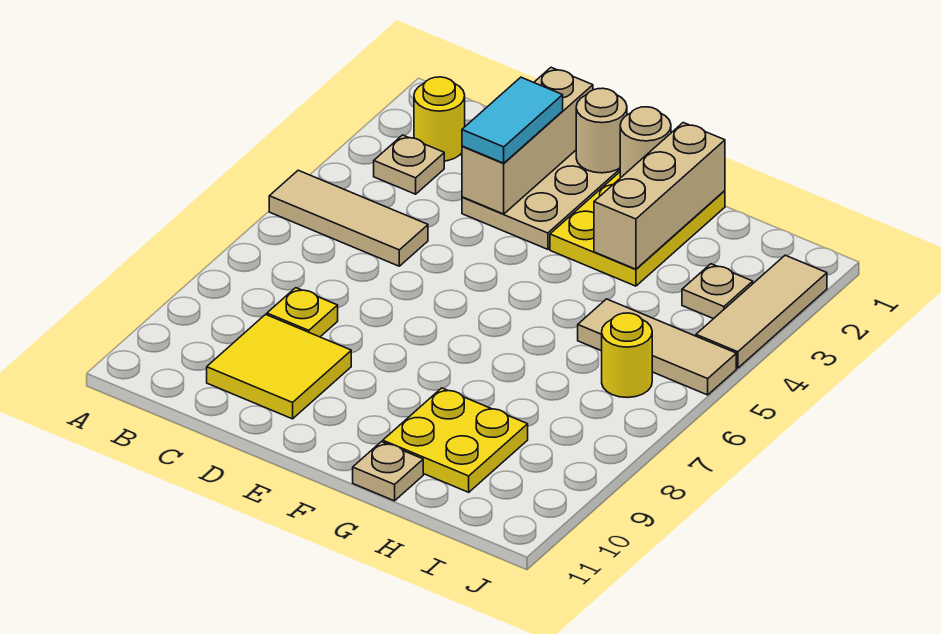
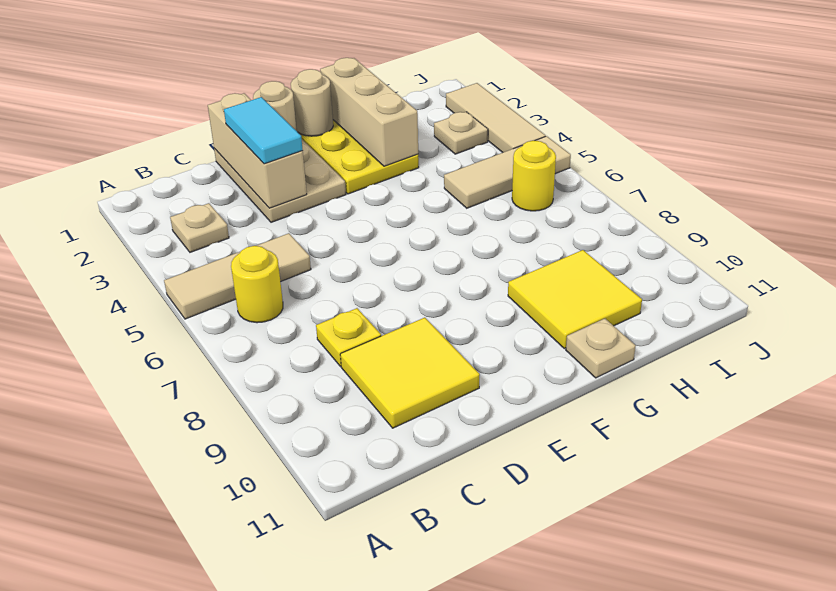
yellow 1x1 round brick [414,77,465,161] -> yellow 1x1 round brick moved to [231,246,283,323]
yellow 2x2 plate [383,388,528,492] -> yellow 2x2 tile [508,250,642,349]

